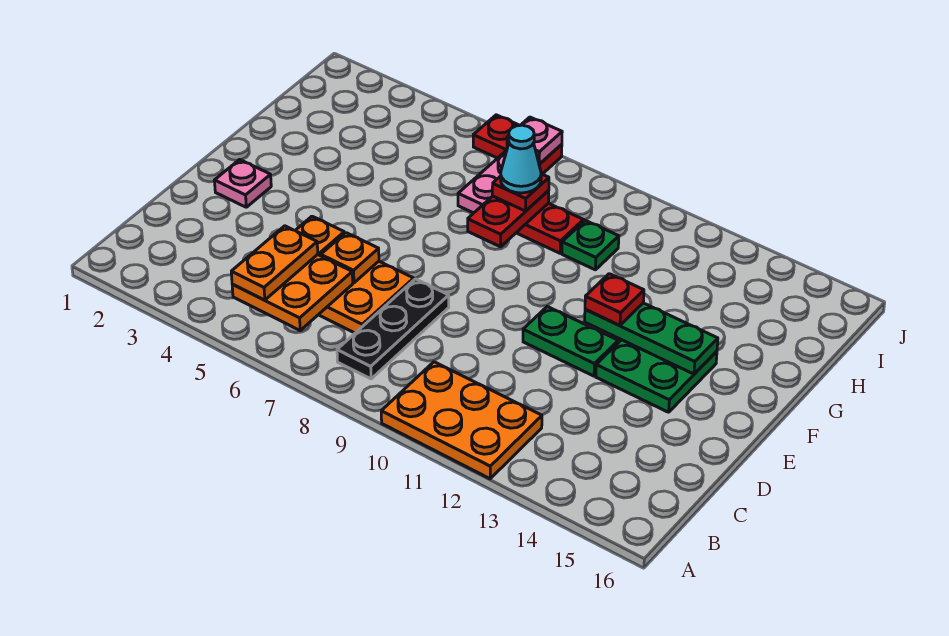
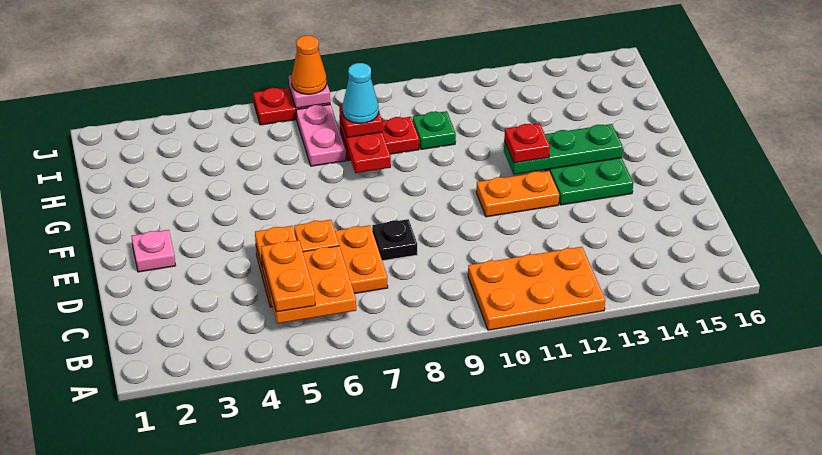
black 1x3 plate [337,279,449,379] -> black 1x1 plate [372,219,417,261]
green 1x2 plate [523,307,618,376] -> orange 1x2 plate [476,171,559,217]
none -> orange 1x1 cone [291,36,327,94]

